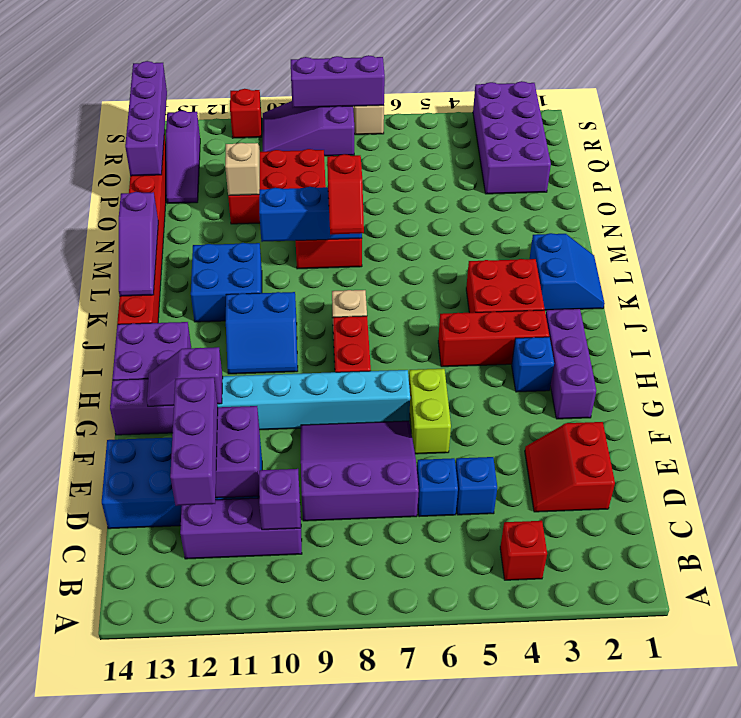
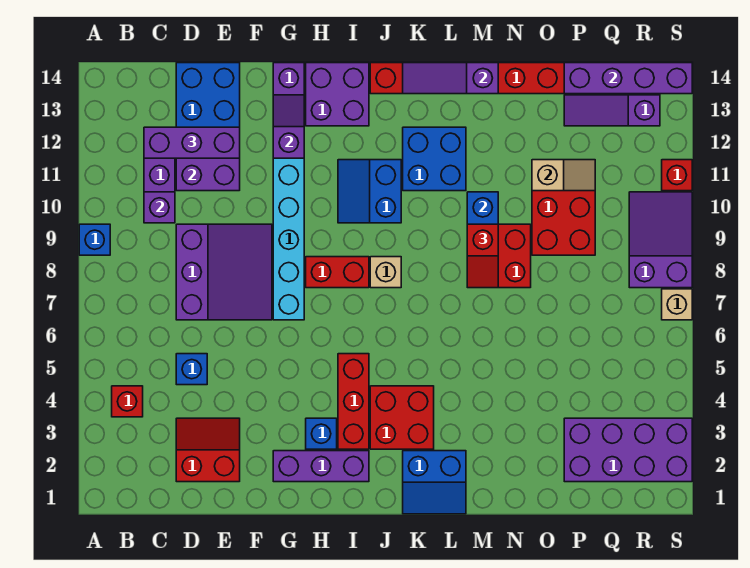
blue 1x1 brick [417,458,458,517] -> blue 1x1 brick moved to [79,224,110,255]
lime 1x2 brick [409,369,451,454] -> none
red 1x2 slope [327,154,364,234] -> red 1x2 slope turned to [467,224,498,288]
purple 1x3 brick [291,55,385,108] -> none

